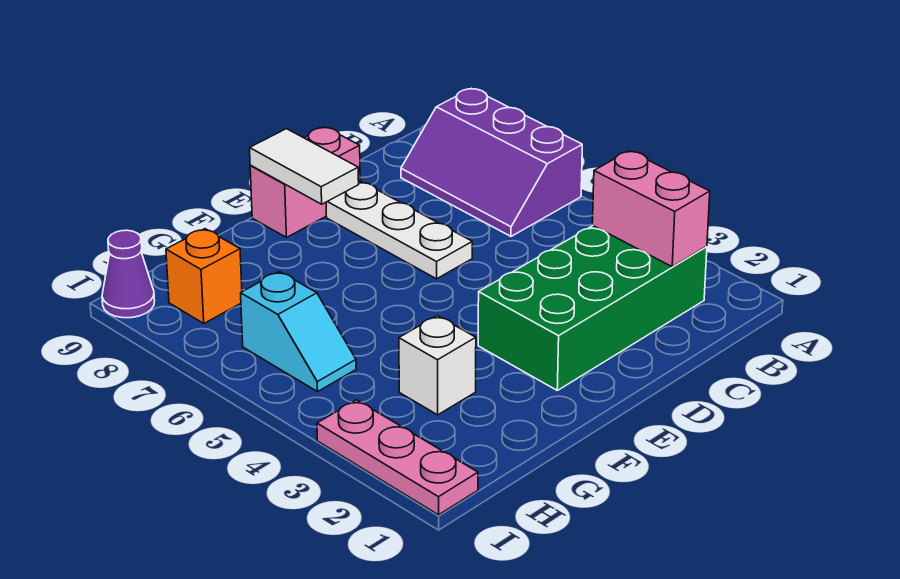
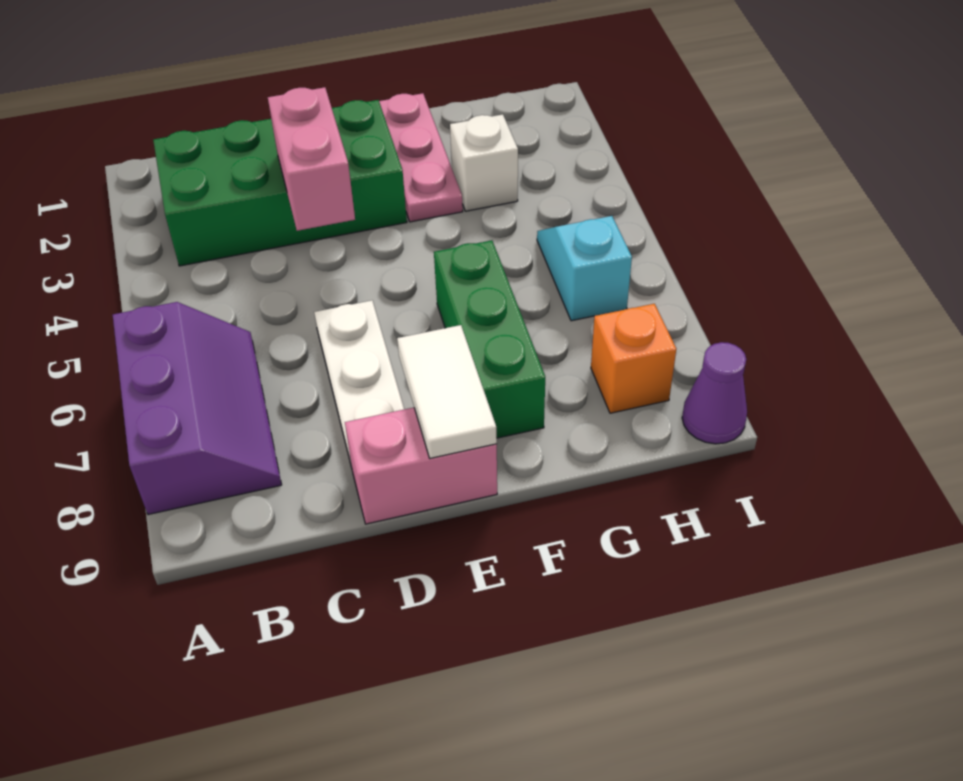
pink 1x2 brick [592,151,710,267] -> pink 1x2 brick moved to [268,87,355,231]
none -> green 1x3 brick [434,240,545,438]
pink 1x3 plate [317,400,478,515] -> pink 1x3 plate moved to [379,93,463,222]

